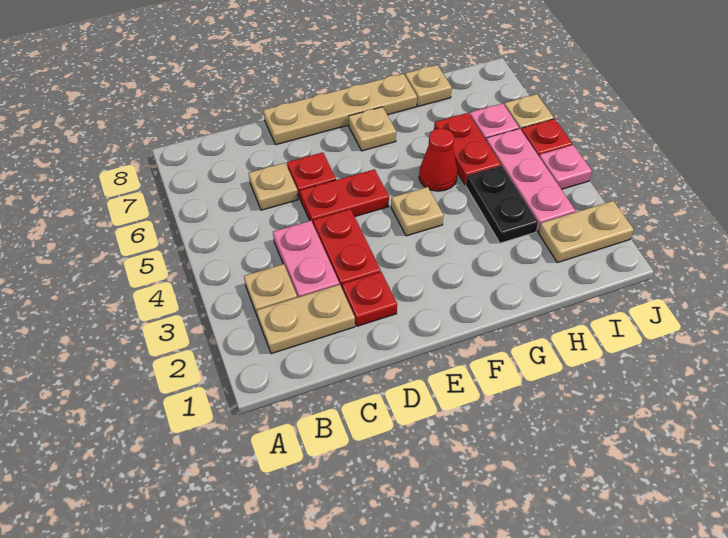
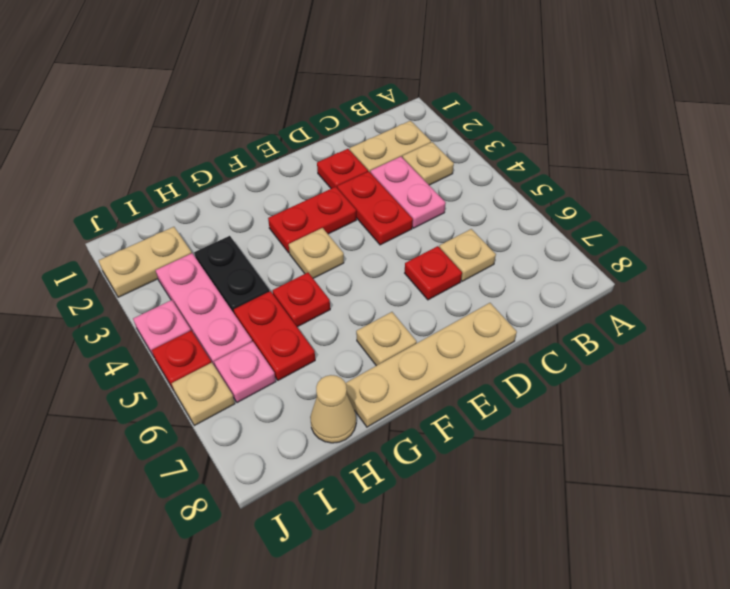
red 1x2 plate [300,169,389,223] -> red 1x2 plate moved to [268,187,356,253]
red 1x1 cone [419,129,457,191] -> red 1x1 plate [273,273,330,327]
tan 1x1 plate [405,65,452,106] -> tan 1x1 cone [310,375,356,443]

